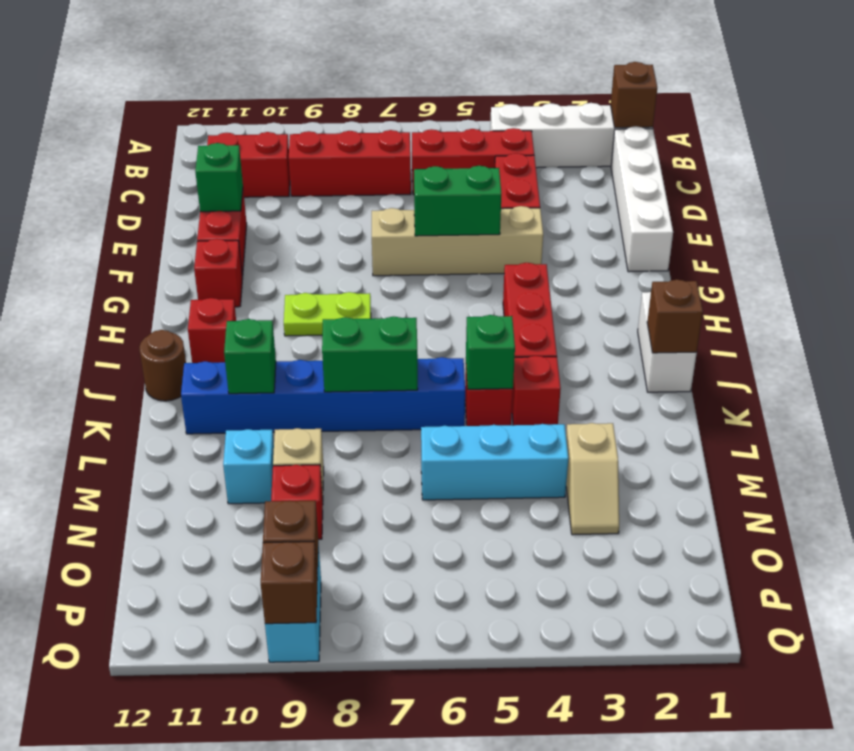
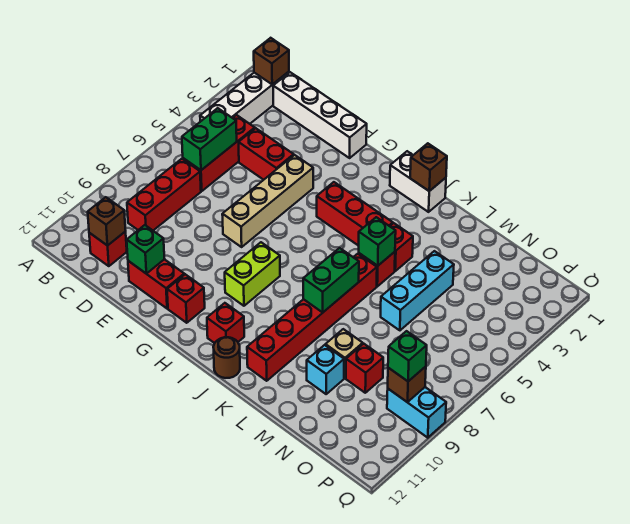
red 1x2 brick [207,132,290,197] -> red 1x1 brick [89,231,127,266]
green 1x2 brick [414,166,501,236] -> green 1x2 brick moved to [182,108,237,170]
lime 1x2 plate [284,292,371,336] -> lime 1x2 brick [225,242,280,306]
blue 1x6 brick [181,357,465,434] -> red 1x6 brick [247,254,377,381]
green 1x1 brick [224,319,276,394] -> green 1x1 brick moved to [388,331,427,381]
tan 1x2 slope [566,423,619,535] -> none
brown 1x1 brick [261,542,317,624] -> brown 1x1 brick moved to [88,197,126,245]

